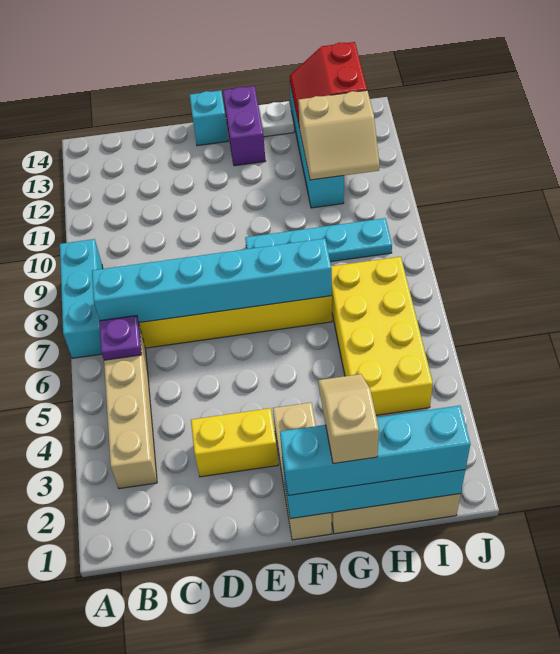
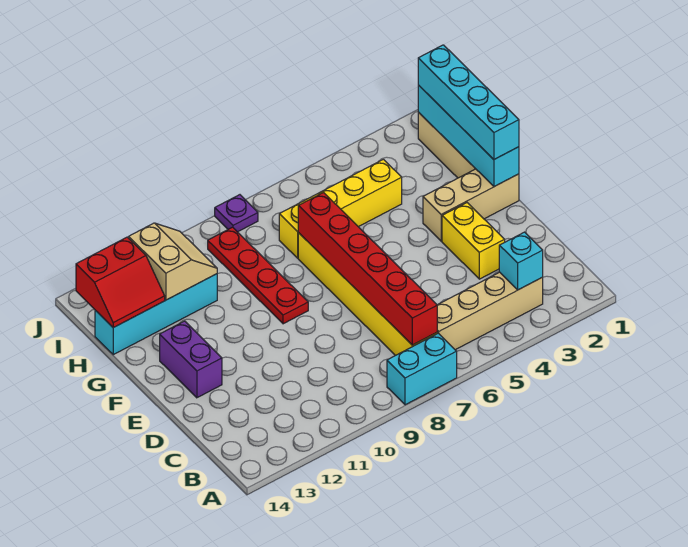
cyan 1x3 brick [60,239,103,358] -> cyan 1x2 brick [387,333,457,405]
purple 1x1 plate [99,316,142,360] -> purple 1x1 plate moved to [215,195,258,232]
cyan 1x6 brick [92,238,332,323] -> red 1x6 brick [298,193,437,345]
cyan 1x1 brick [190,90,228,146] -> cyan 1x1 brick moved to [499,232,543,290]
cyan 1x4 plate [245,218,392,262] -> red 1x4 plate [208,227,308,324]
purple 1x2 brick [223,86,266,166] -> purple 1x2 brick turned to [160,321,222,398]
tan 1x2 slope [318,374,379,464] -> none
white 1x1 plate [258,101,294,137] -> none
yellow 2x4 brick [331,257,433,415] -> yellow 1x4 brick [279,159,402,258]

